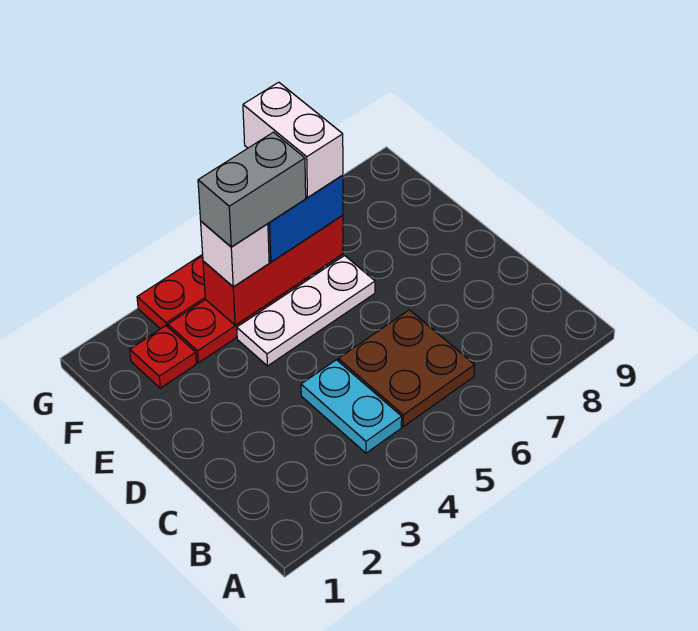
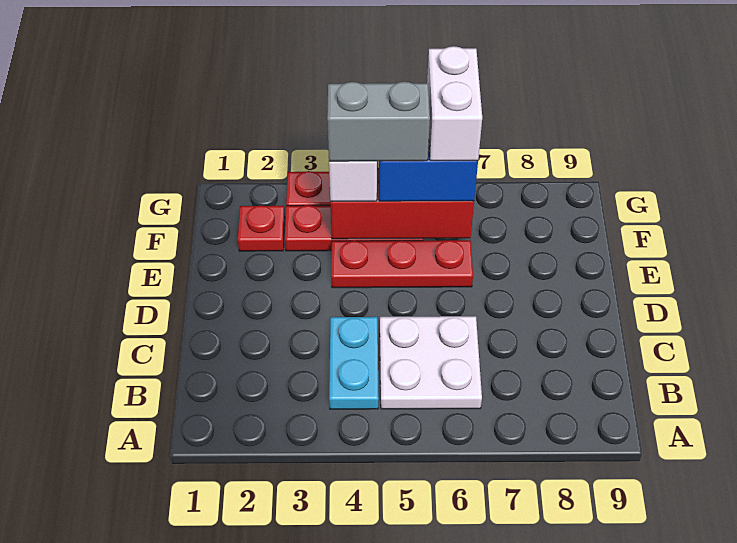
brown 2x2 plate [338,310,475,427] -> white 2x2 plate [380,316,482,409]
white 1x3 plate [237,256,375,366] -> red 1x3 plate [331,240,473,288]

